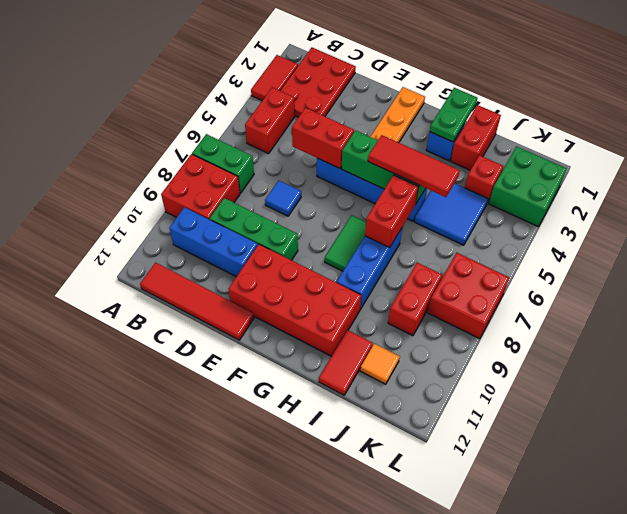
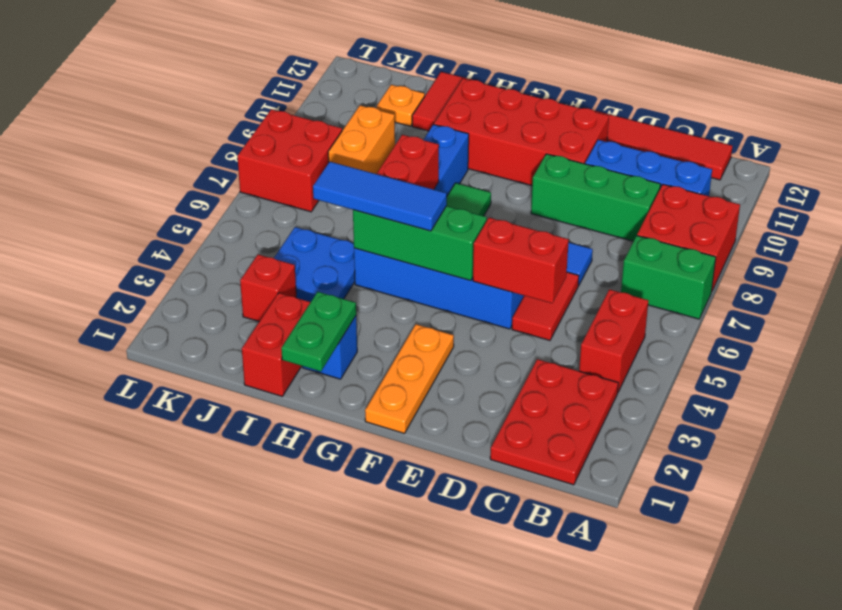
red 1x2 tile [251,55,298,100] -> red 1x2 tile moved to [512,272,579,340]
red 1x3 tile [368,135,460,197] -> blue 1x3 tile [313,162,447,231]
blue 2x2 tile [414,183,488,245] -> blue 2x2 plate [274,227,355,302]
red 1x2 brick [388,263,442,336] -> orange 1x2 brick [328,105,395,174]
orange 1x1 tile [360,344,400,384] -> orange 1x1 plate [377,85,425,126]
green 2x2 brick [489,146,567,227] -> none

